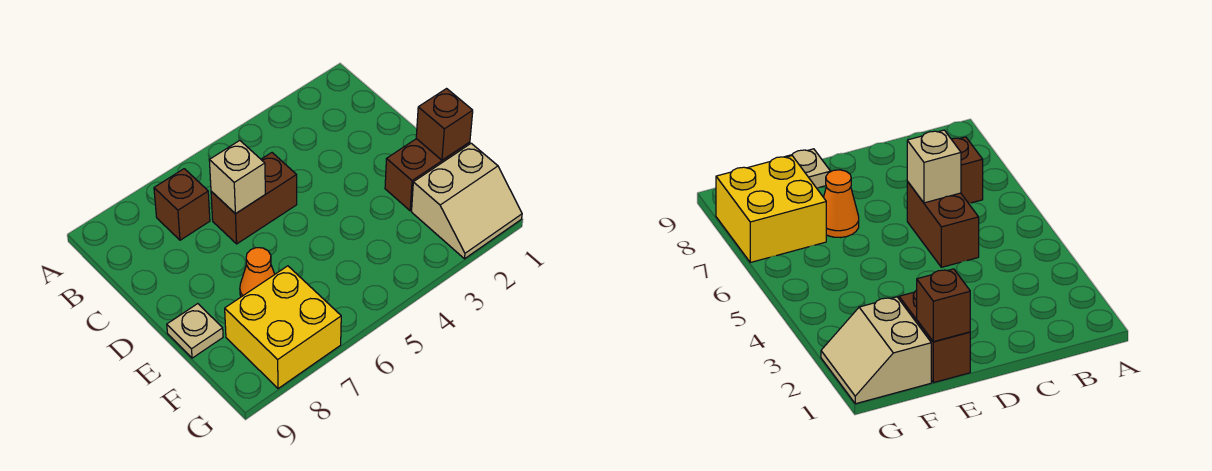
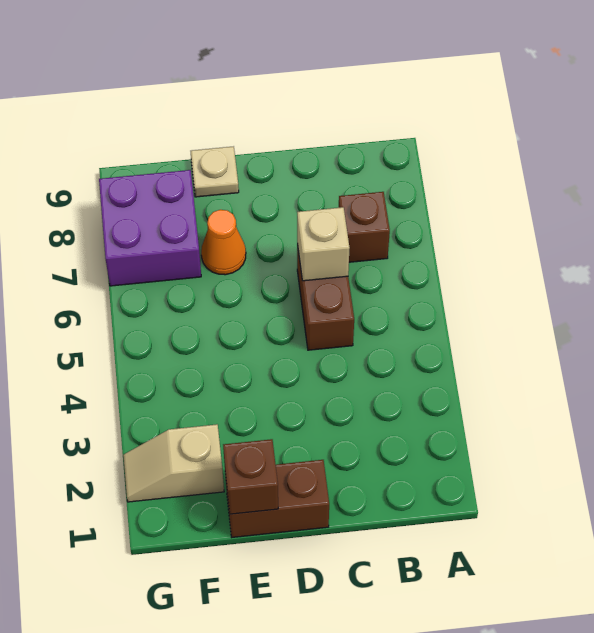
brown 1x2 brick [385,139,470,211] -> brown 1x2 brick turned to [225,460,329,537]
tan 2x2 slope [412,143,522,259] -> tan 1x2 slope [123,424,224,502]
yellow 2x2 brick [225,266,341,389] -> purple 2x2 brick [99,170,201,286]

